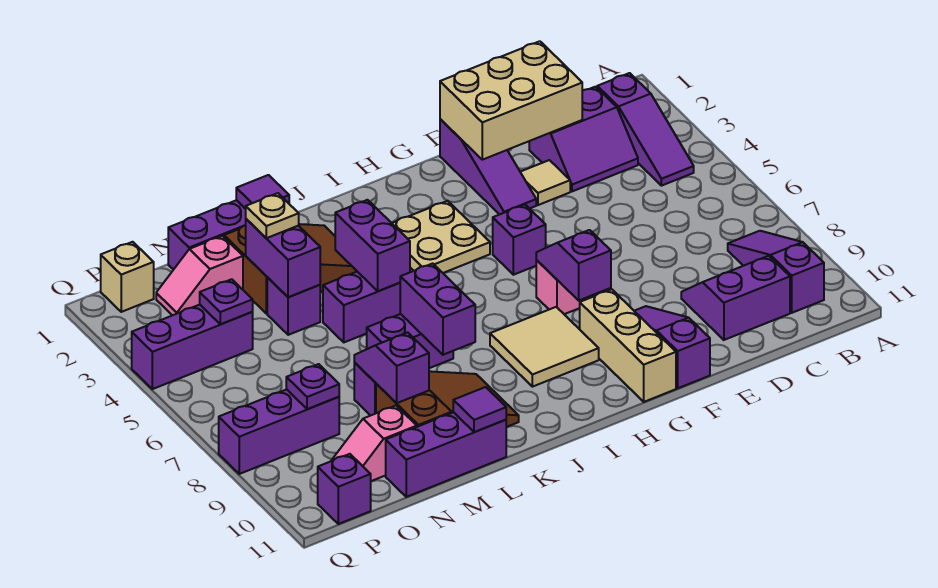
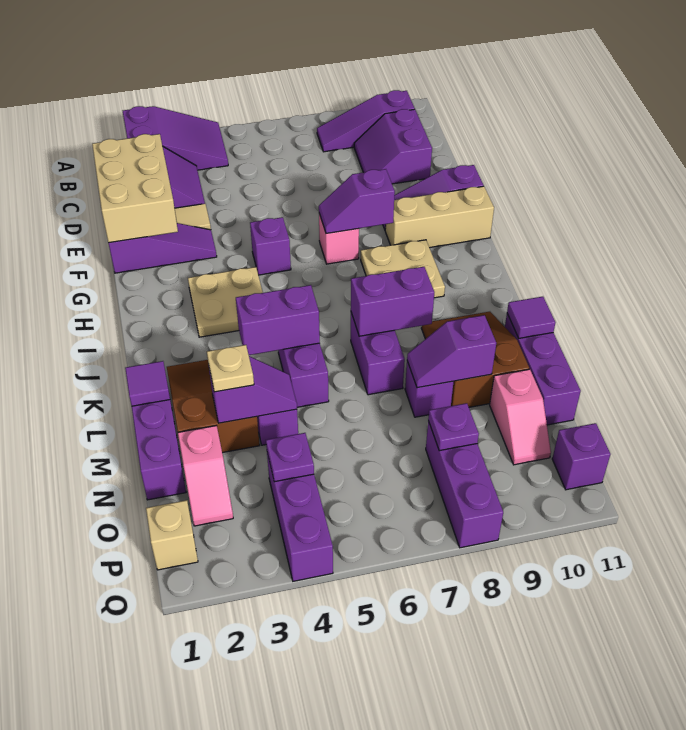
purple 1x3 slope [597,73,694,186] -> purple 2x3 slope [123,106,228,170]
tan 2x2 tile [490,307,599,387] -> tan 2x2 plate [361,240,445,298]
purple 1x2 brick [246,219,320,297] -> purple 1x2 slope [208,356,297,423]

